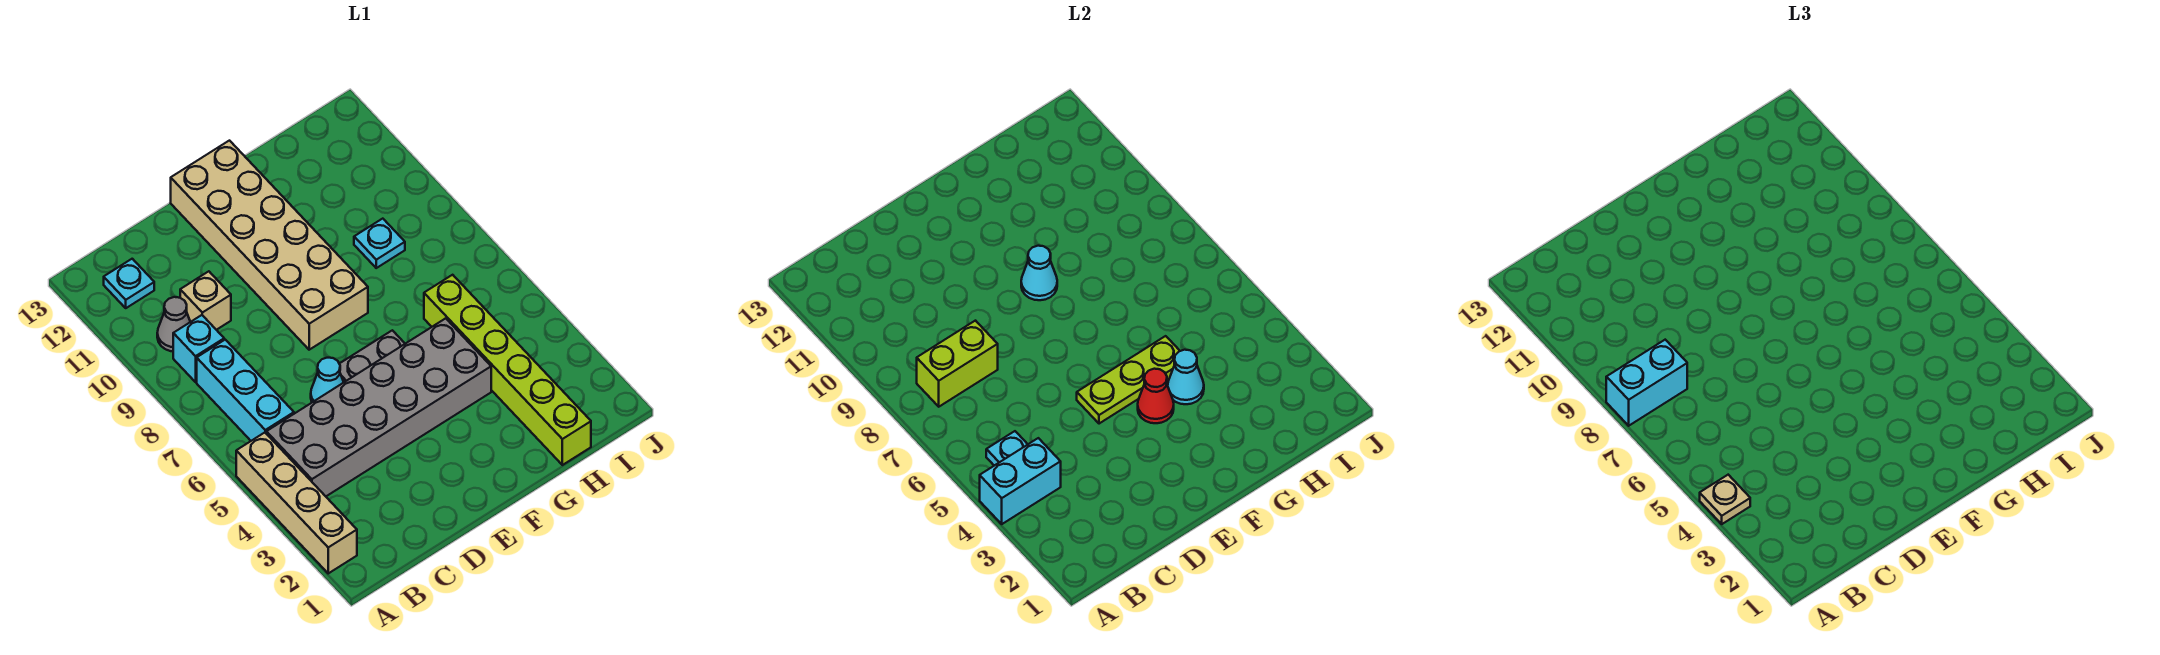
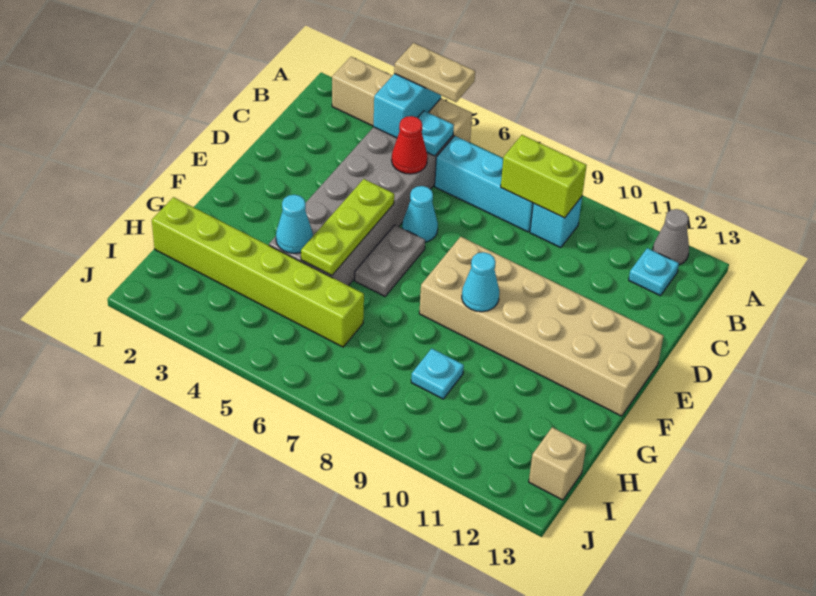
tan 1x1 plate [1700,475,1750,524] -> tan 1x2 plate [394,43,475,102]
cyan 1x2 brick [1606,340,1687,426] -> none
lime 1x2 brick [917,321,998,407] -> lime 1x2 brick turned to [501,135,587,218]
grey 1x1 cone [157,297,190,351] -> grey 1x1 cone moved to [653,209,689,265]
tan 1x1 brick [180,271,231,330] -> tan 1x1 brick moved to [529,427,586,500]
red 1x1 cone [1138,369,1174,423] -> red 1x1 cone moved to [392,116,427,174]

